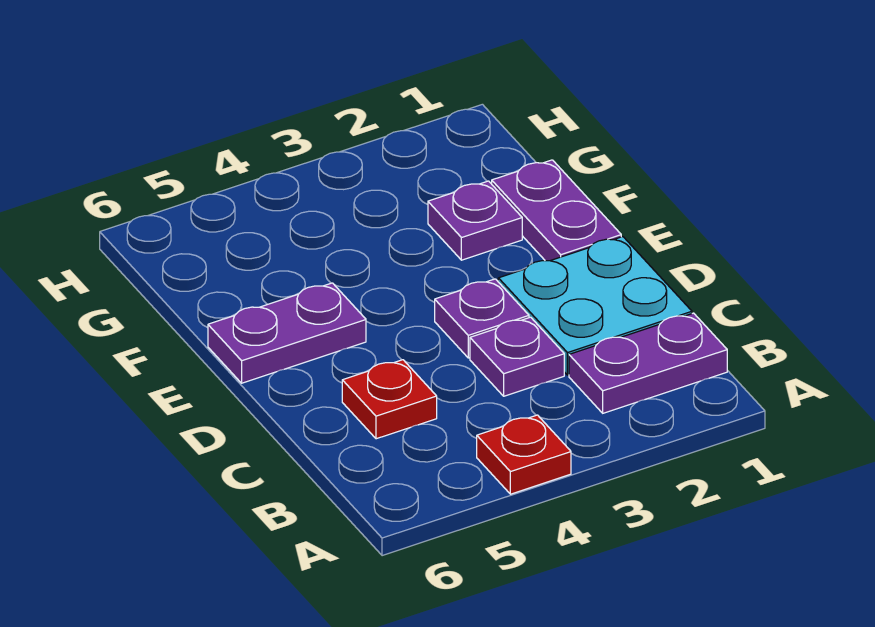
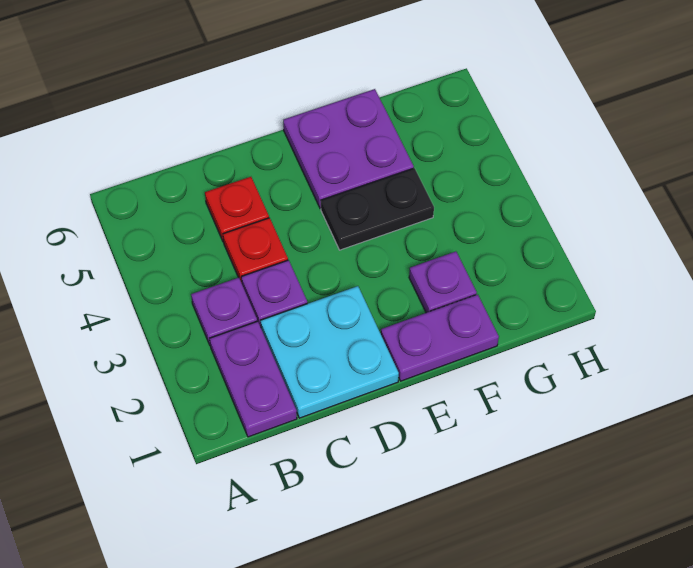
red 1x1 plate [477,415,571,494] -> red 1x1 plate moved to [223,218,288,283]
purple 1x1 plate [435,279,529,358] -> purple 1x1 plate moved to [191,277,257,345]
none -> black 1x2 plate [321,168,434,250]
purple 1x2 plate [208,283,366,383] -> purple 2x2 plate [283,89,414,209]

